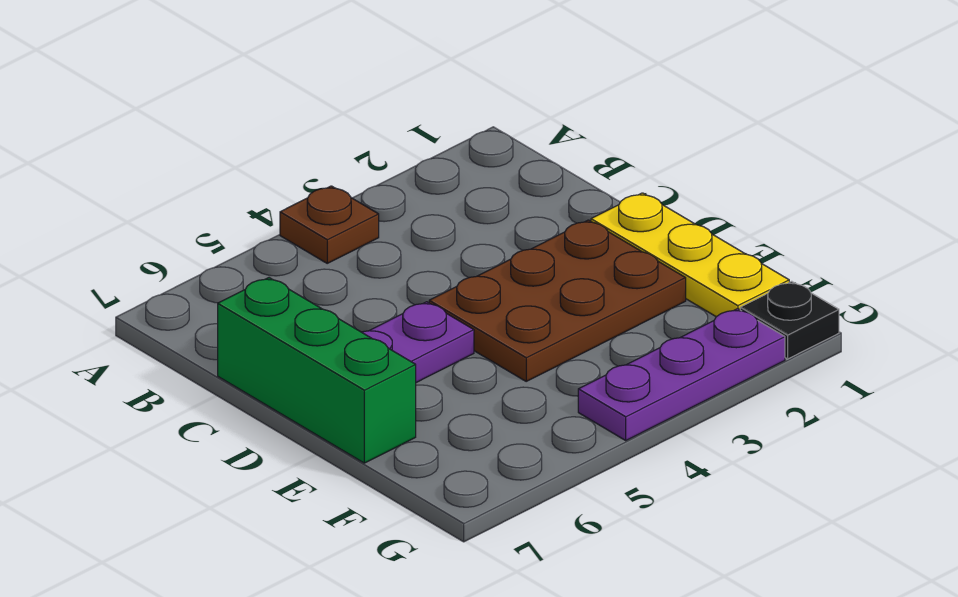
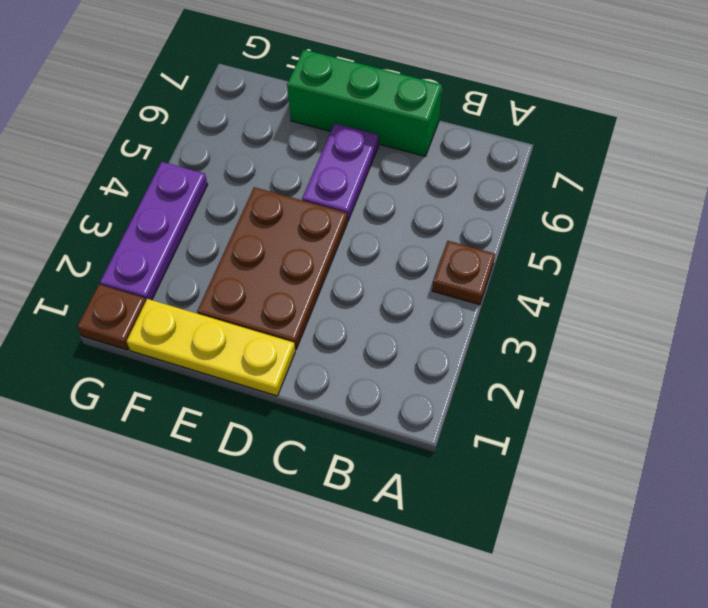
black 1x1 plate [740,281,839,359] -> brown 1x1 plate [77,284,146,350]

